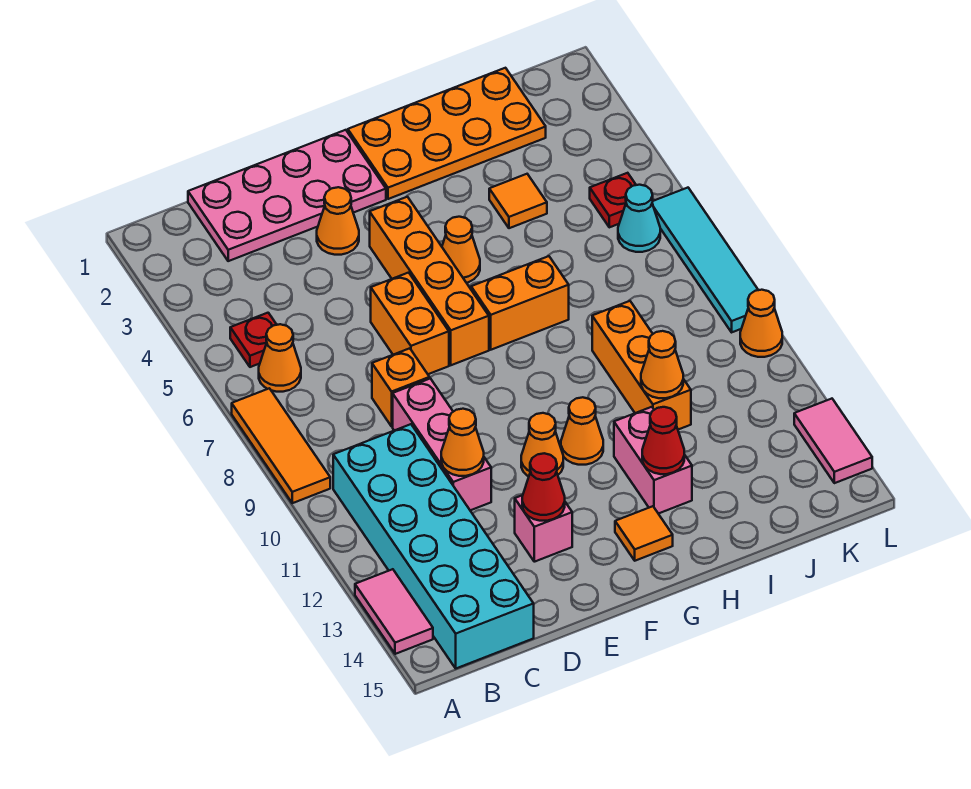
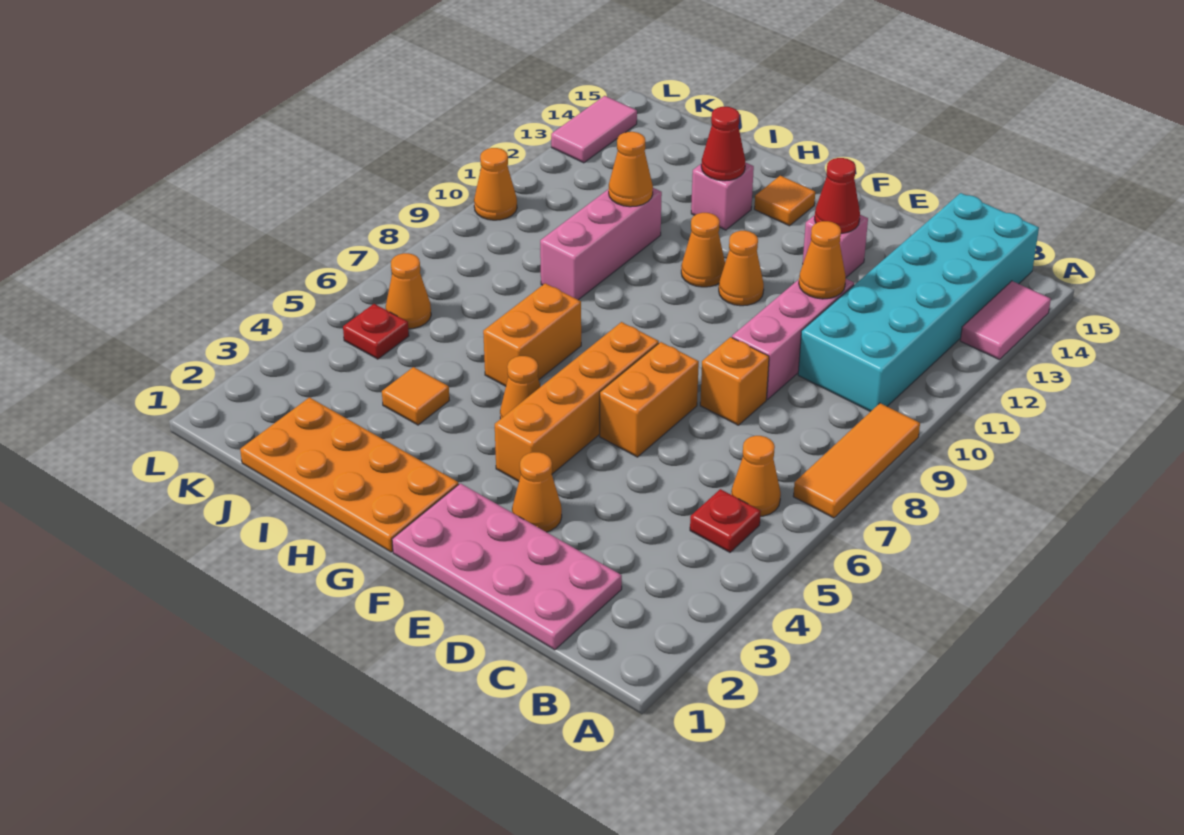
orange 1x2 brick [471,256,569,350] -> orange 1x2 brick turned to [483,283,581,386]
pink 1x2 brick [614,407,692,514] -> pink 1x1 brick [691,162,754,230]
orange 1x3 brick [592,301,691,430] -> pink 1x3 brick [540,188,662,300]
cyan 1x1 cone [618,185,660,252] -> orange 1x1 cone [386,253,431,329]
cyan 1x4 tile [652,188,758,332] -> none

